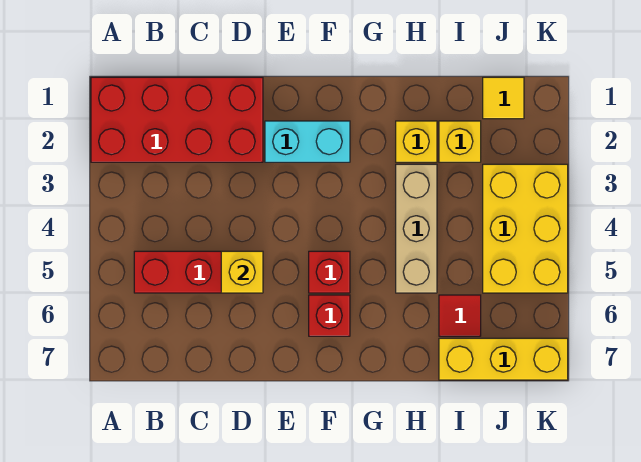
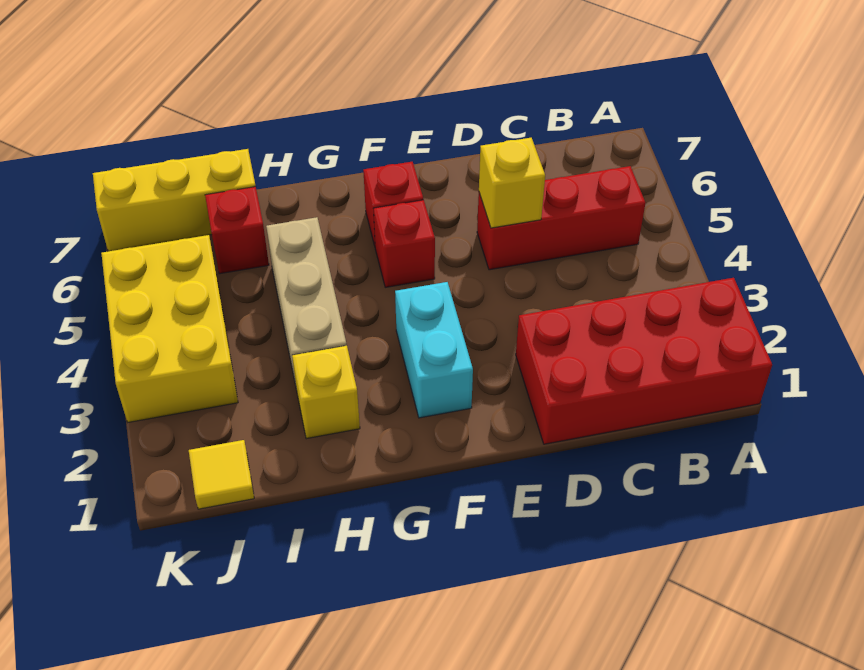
cyan 1x2 brick [265,121,350,162] -> cyan 1x2 brick turned to [395,282,473,418]
yellow 1x1 brick [439,121,481,162] -> none
red 1x1 tile [439,295,481,336] -> red 1x1 brick [205,187,269,274]

